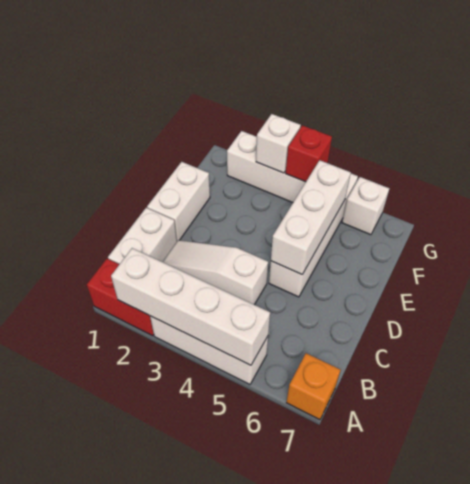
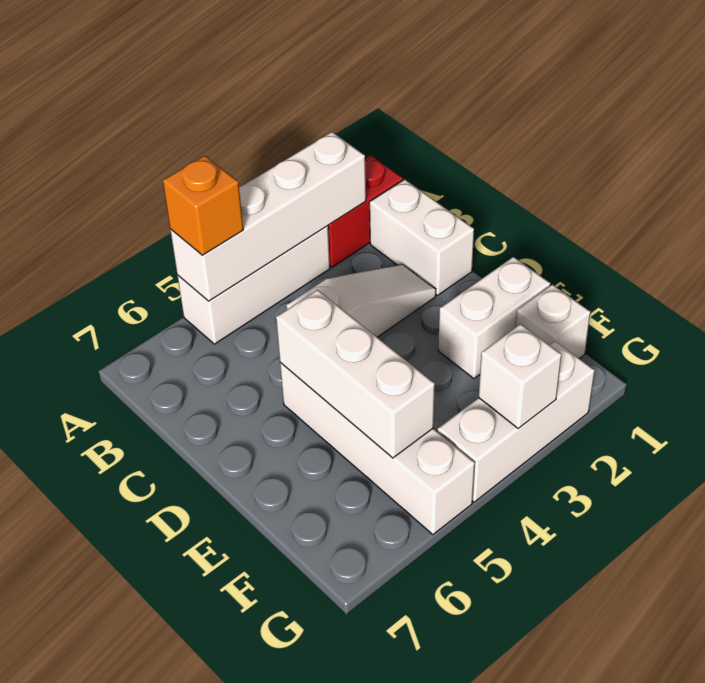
orange 1x1 brick [286,353,341,420] -> orange 1x1 brick moved to [163,156,243,255]
white 1x2 brick [147,162,210,241] -> white 1x2 brick turned to [438,257,550,379]
red 1x1 brick [286,125,332,182] -> none
white 1x1 brick [342,177,389,235] -> white 1x1 brick moved to [515,284,590,358]

